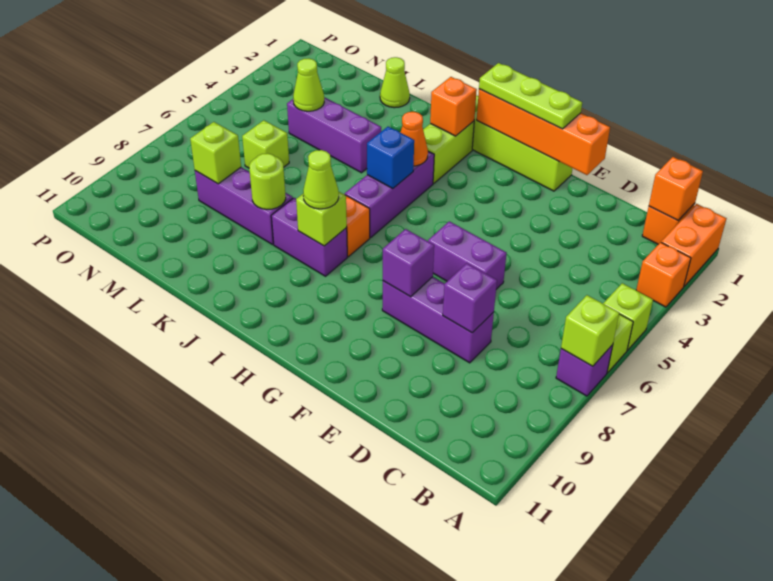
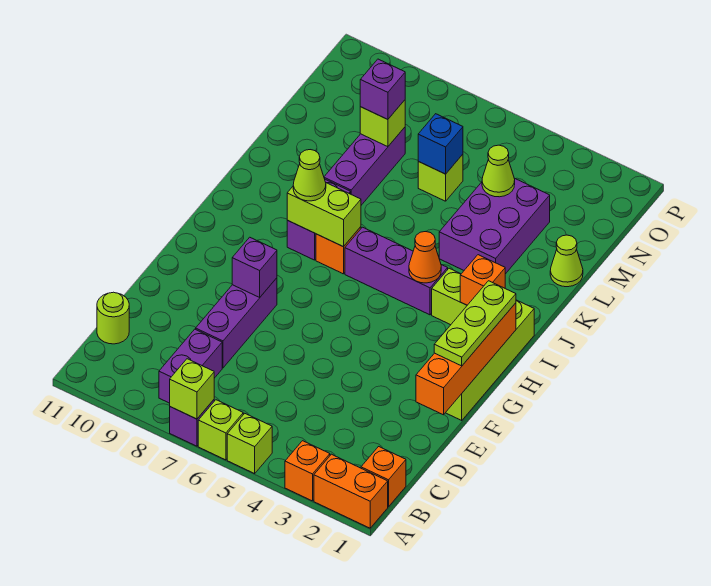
orange 1x1 brick [649,157,703,220] -> none
purple 1x1 brick [443,263,497,333] -> purple 1x1 brick moved to [360,59,405,119]
purple 1x2 brick [428,221,507,289] -> purple 1x2 brick moved to [159,329,222,403]
blue 1x1 brick [367,127,414,189] -> blue 1x1 brick moved to [418,114,463,174]
lime 1x1 brick [296,192,347,246] -> lime 1x2 brick [287,183,361,247]
purple 1x3 brick [287,97,381,173] -> purple 2x3 brick [439,178,550,274]
lime 1x1 round brick [249,153,286,209] -> lime 1x1 round brick moved to [97,292,129,344]

